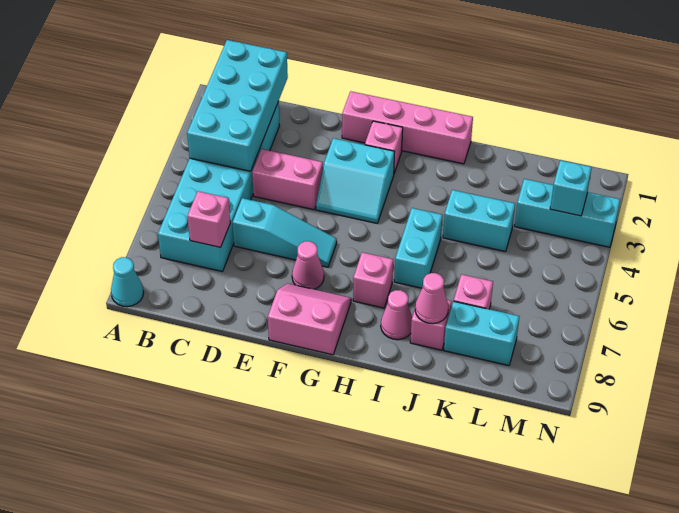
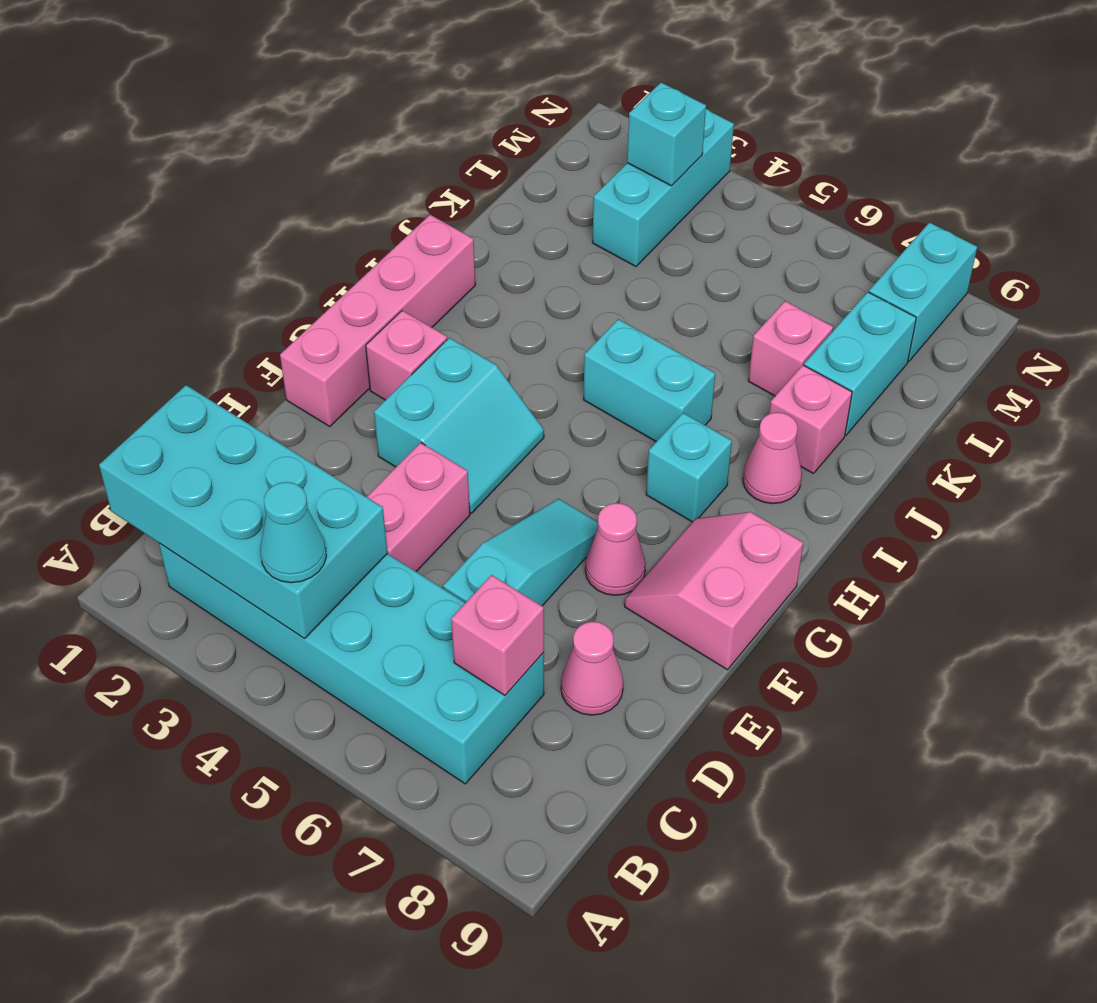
cyan 1x1 cone [111,257,144,307] -> cyan 1x1 cone moved to [260,482,326,583]
pink 1x1 brick [353,252,393,308] -> cyan 1x1 brick [646,413,732,522]
cyan 1x2 brick [443,190,515,252] -> cyan 1x2 brick moved to [869,223,977,362]
pink 1x1 cone [415,273,449,324] -> pink 1x1 cone moved to [561,622,623,715]

